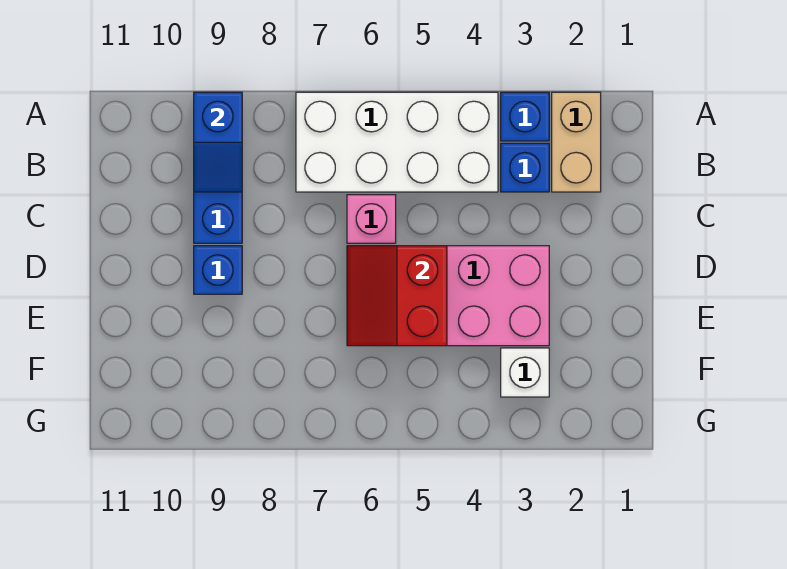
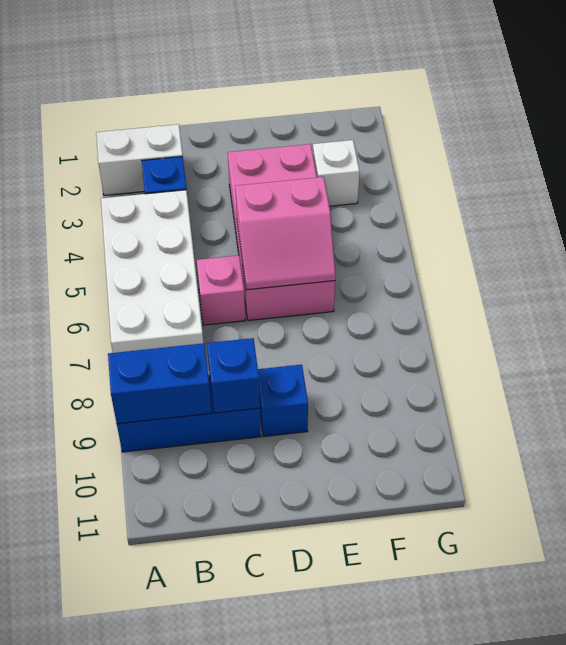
tan 1x2 brick [552,92,601,192] -> white 1x2 brick [96,124,183,195]
blue 1x1 brick [501,92,549,141] -> blue 1x1 brick moved to [207,338,260,413]
blue 1x2 slope [194,92,242,192] -> blue 1x2 brick [108,343,212,424]
red 2x2 slope [347,246,447,346] -> pink 2x2 slope [235,177,335,290]

